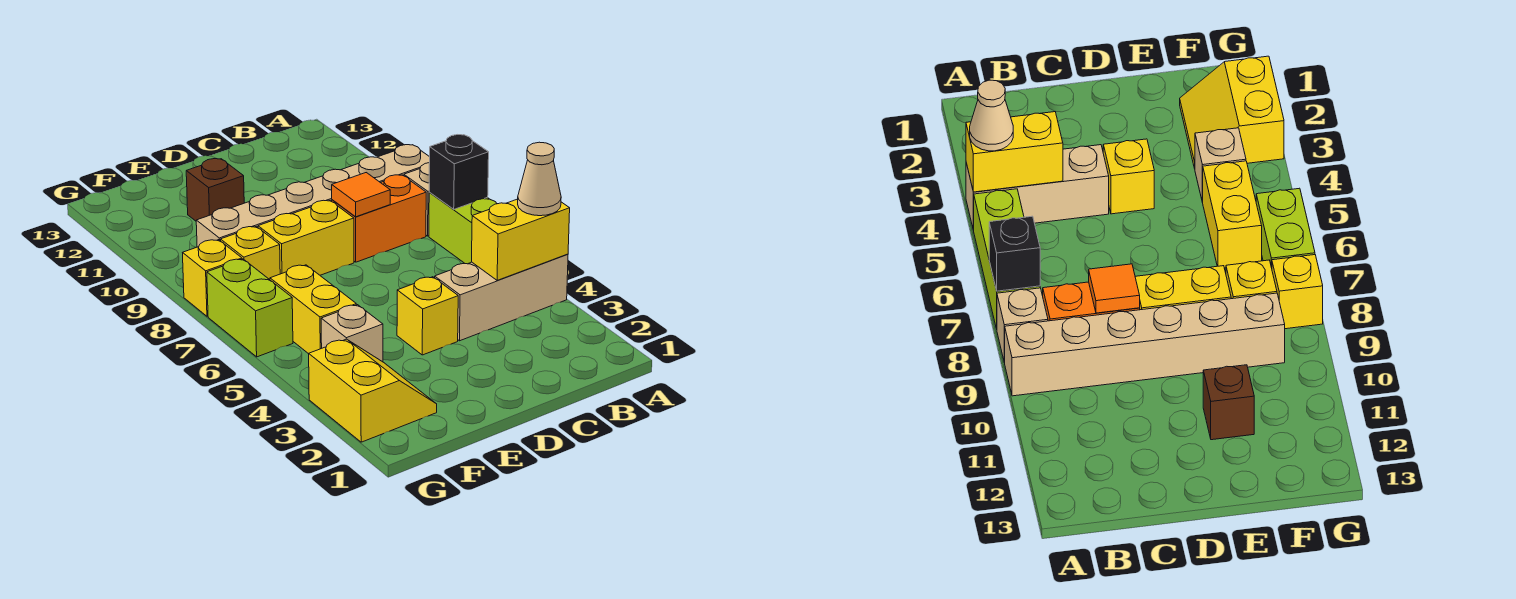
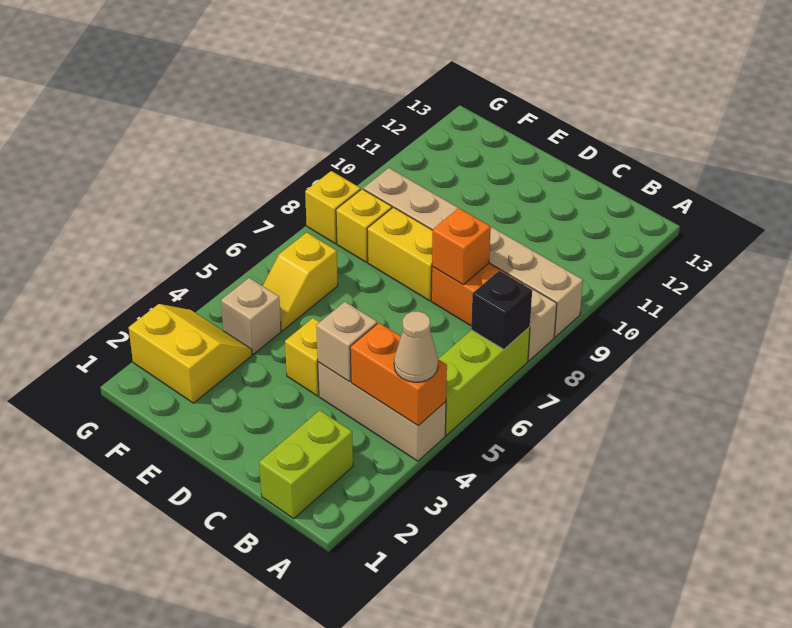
yellow 1x2 brick [472,199,570,280] -> orange 1x2 brick [350,323,447,426]
none -> tan 1x1 brick [316,302,377,382]
orange 1x1 tile [332,173,390,217] -> orange 1x1 brick [432,208,491,284]
brown 1x1 brick [186,159,244,221] -> none
yellow 2x2 slope [309,339,437,442] -> yellow 2x2 slope turned to [129,304,252,403]
yellow 1x2 brick [270,265,356,354] -> yellow 1x2 slope [263,232,338,331]
lime 1x2 brick [207,259,293,357] -> lime 1x2 brick moved to [259,410,353,519]

